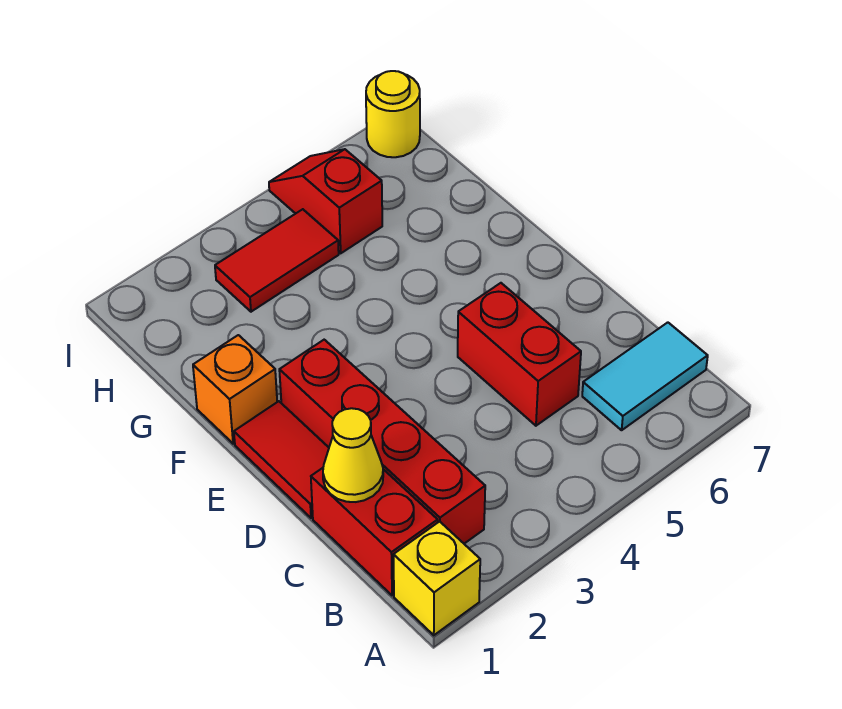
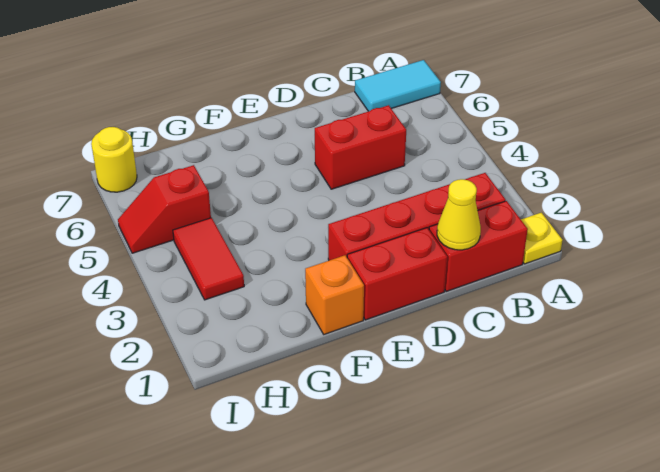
yellow 1x1 brick [394,521,480,635] -> yellow 1x1 plate [521,213,563,264]
cyan 1x2 tile [582,322,708,430] -> cyan 1x2 tile turned to [355,60,441,111]
red 1x2 tile [234,401,329,518] -> red 1x2 brick [347,228,447,320]

